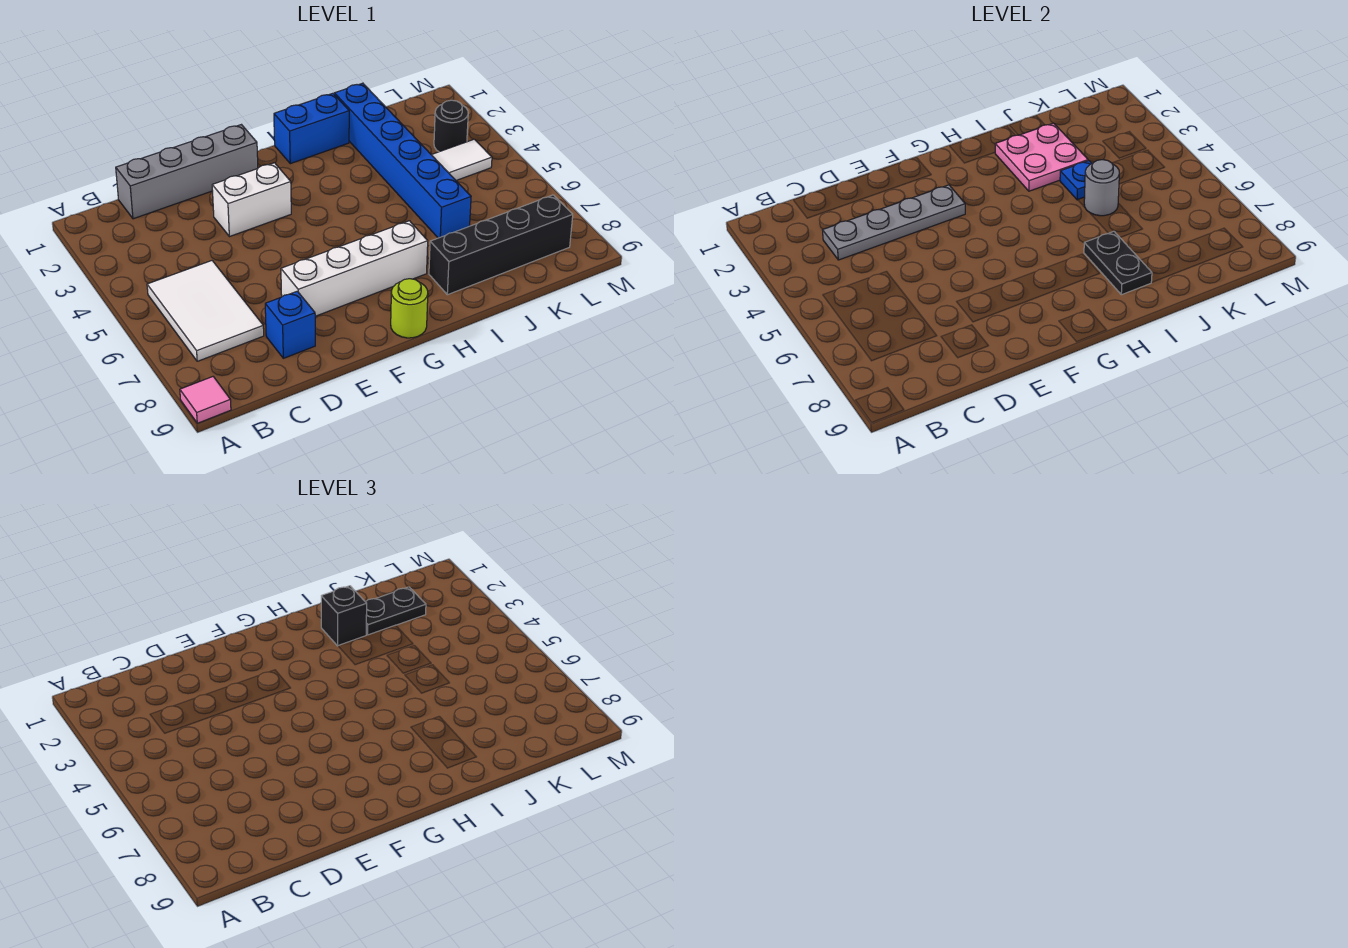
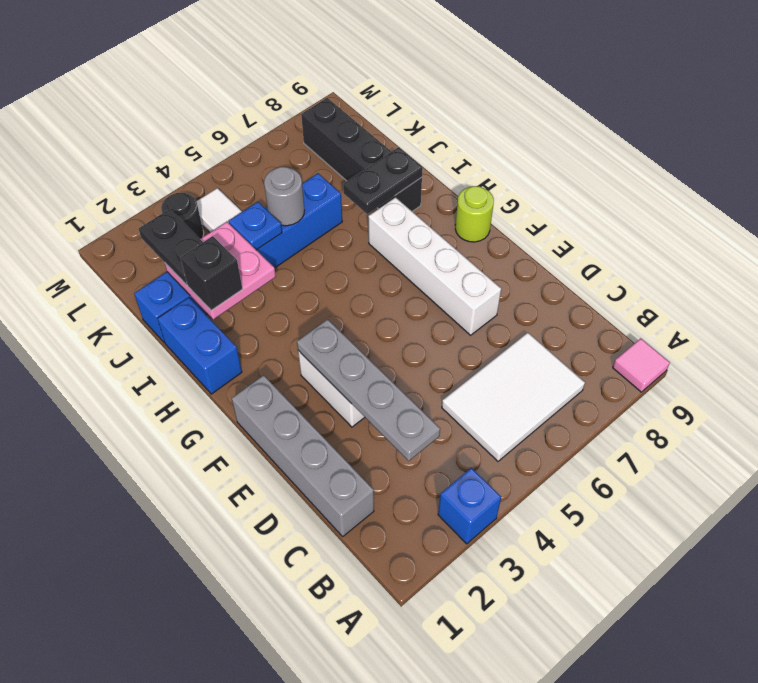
blue 1x1 brick [265,291,315,358] -> blue 1x1 brick moved to [438,468,501,544]

